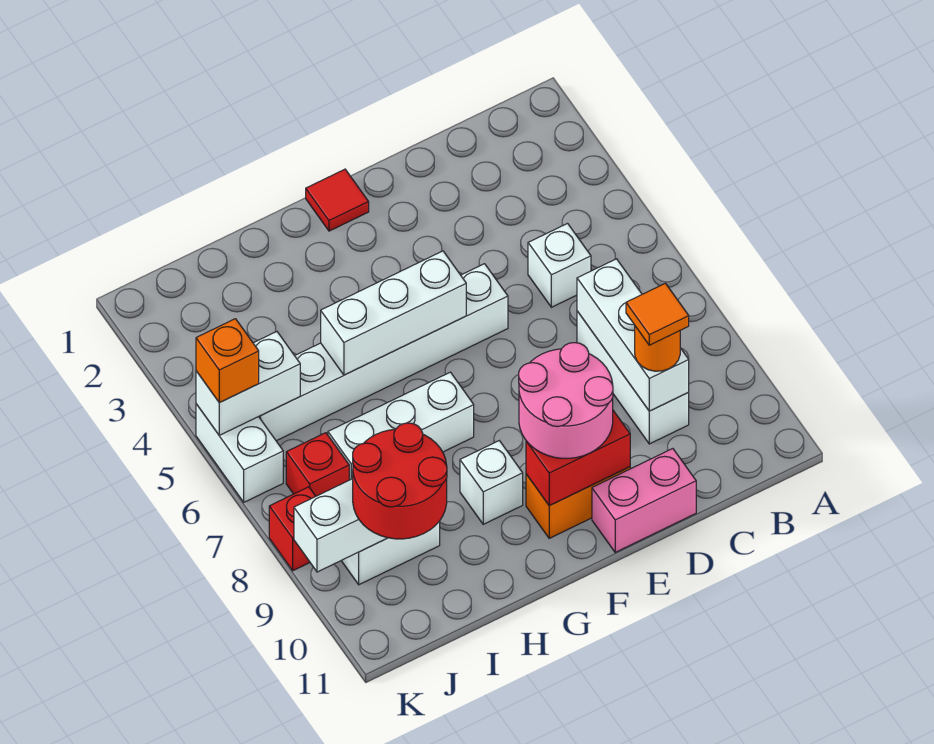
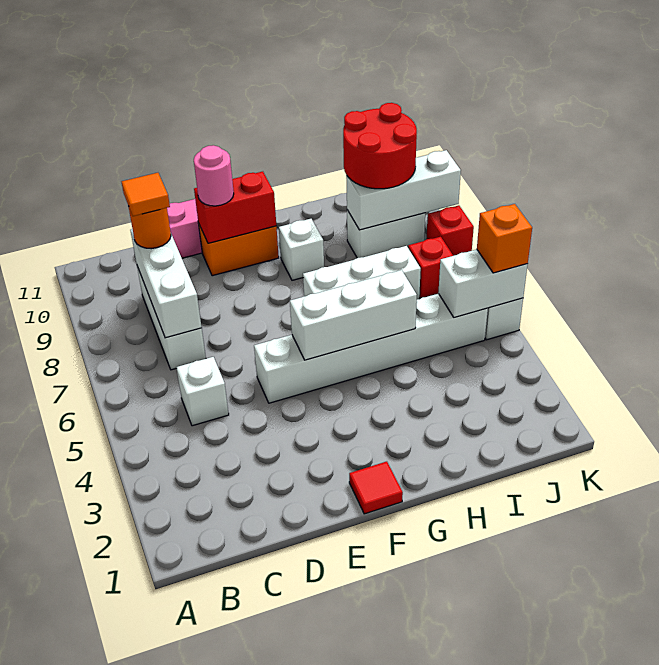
pink 2x2 round brick [519,343,613,458] -> pink 1x1 round brick [194,145,234,206]

